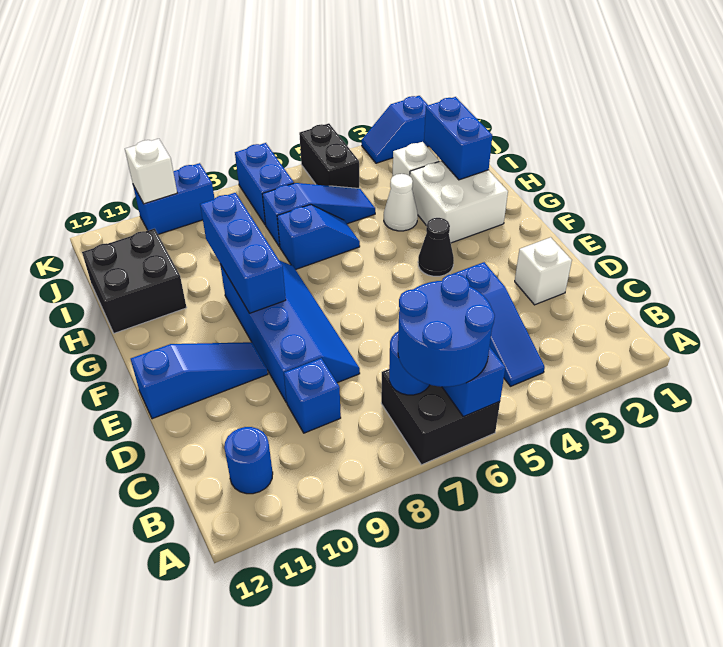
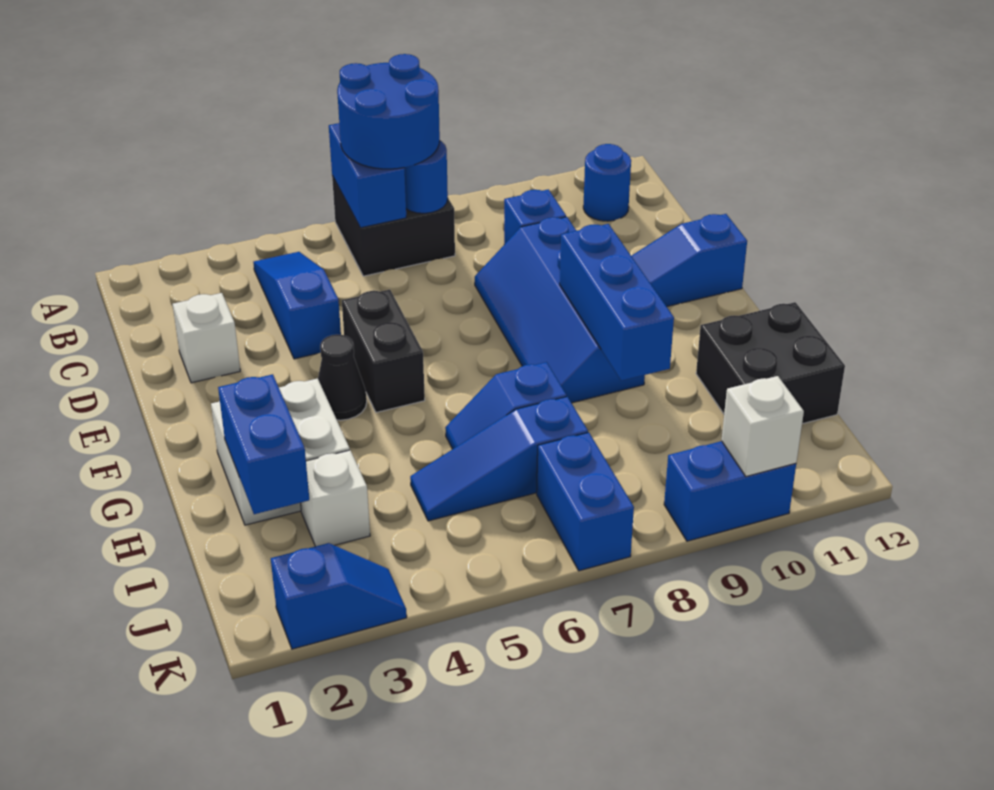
white 1x1 cone [384,174,418,231] -> none
black 1x2 brick [299,123,359,188] -> black 1x2 brick moved to [342,290,425,412]

